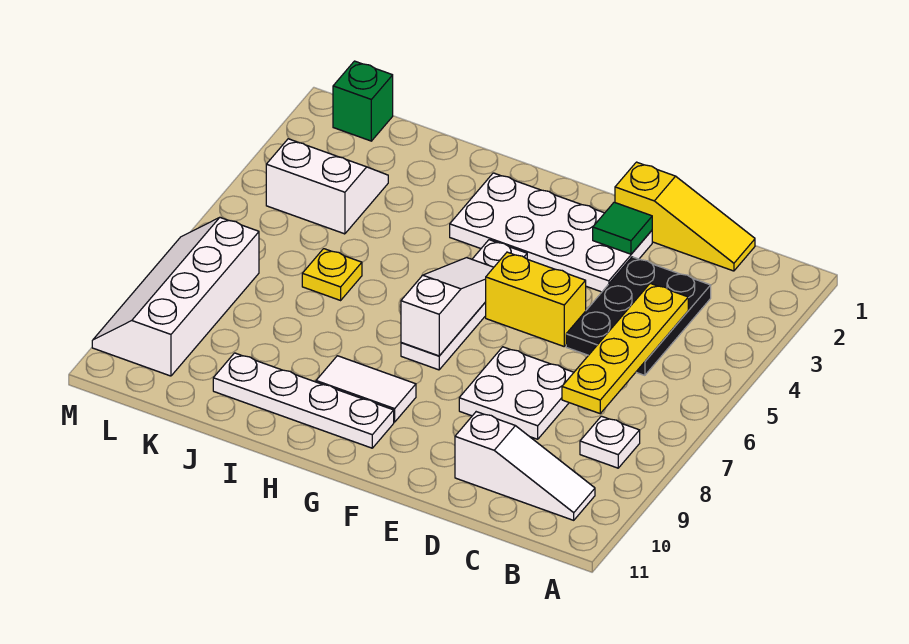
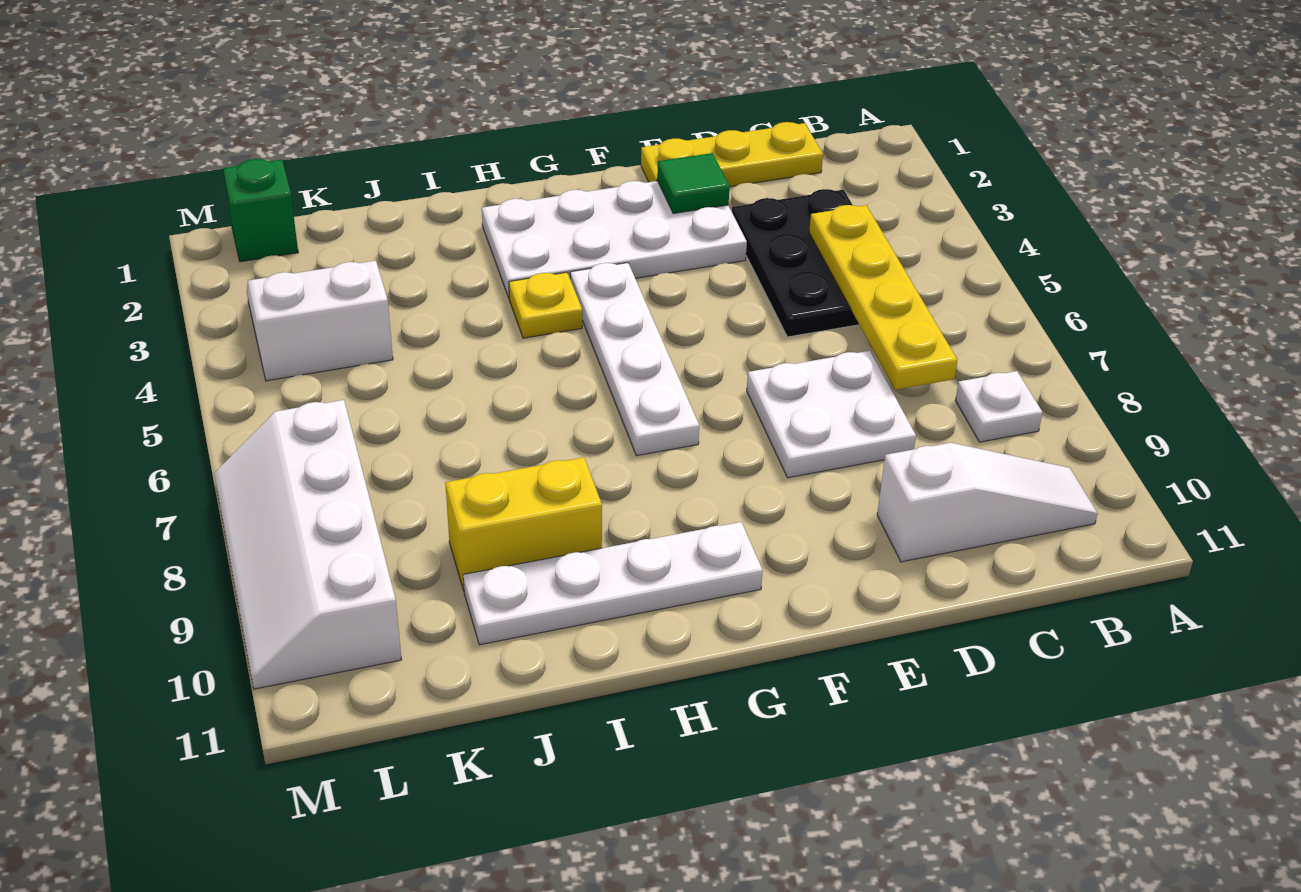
yellow 1x3 slope [615,162,755,271] -> yellow 1x3 plate [641,122,823,187]
yellow 1x2 brick [486,252,586,346] -> yellow 1x2 brick moved to [445,457,602,591]
white 1x3 slope [401,258,494,356] -> none
white 1x2 tile [316,356,416,422] -> none
yellow 1x1 plate [302,249,362,300] -> yellow 1x1 plate moved to [509,272,582,338]

